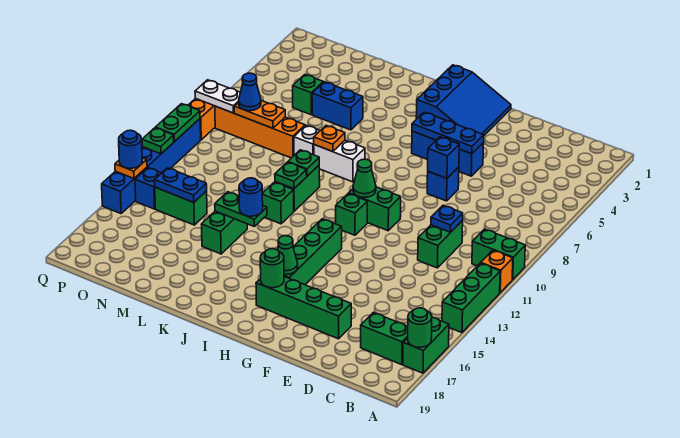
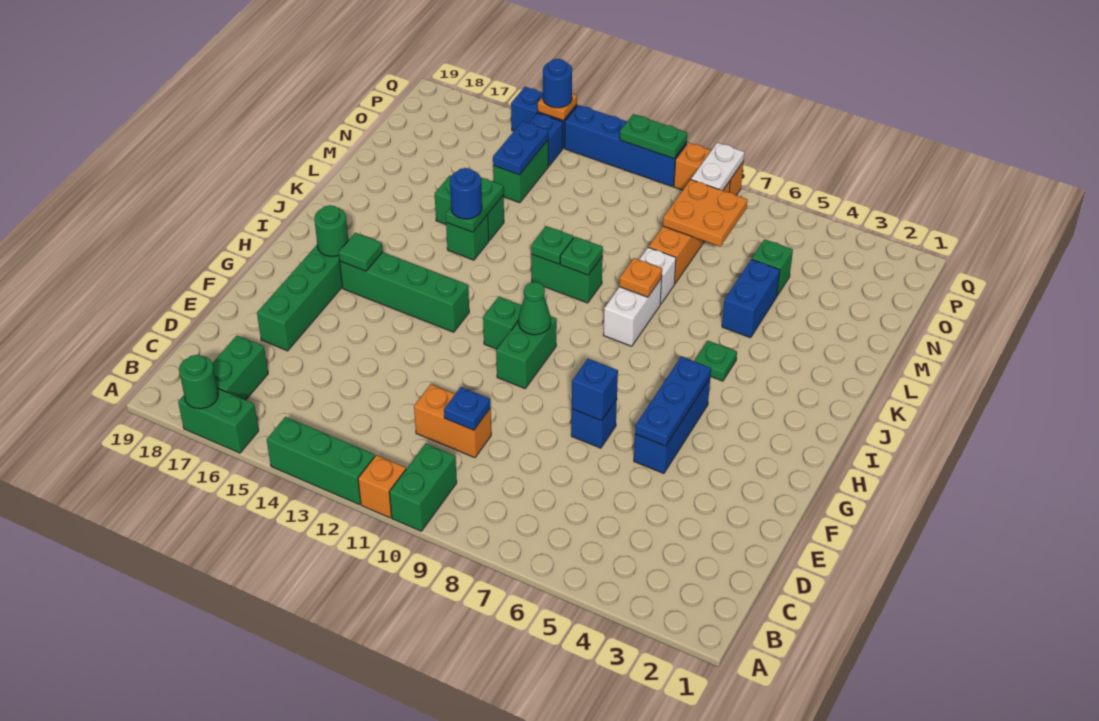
green 1x2 brick [418,221,463,268] -> orange 1x2 brick [414,384,491,458]
blue 3x3 slope [416,65,511,135] -> none
green 1x1 cone [278,236,298,275] -> green 1x1 tile [339,233,383,271]
green 1x1 brick [262,182,294,224] -> green 1x1 brick moved to [446,214,489,260]
orange 1x2 plate [234,101,285,128] -> orange 2x2 plate [663,180,747,246]
blue 1x1 cone [239,73,261,111] -> none
green 1x1 plate [142,128,174,154] -> green 1x1 plate moved to [695,341,737,381]

